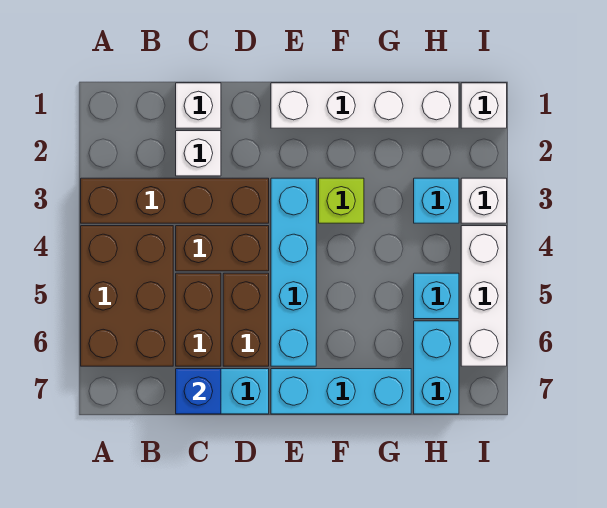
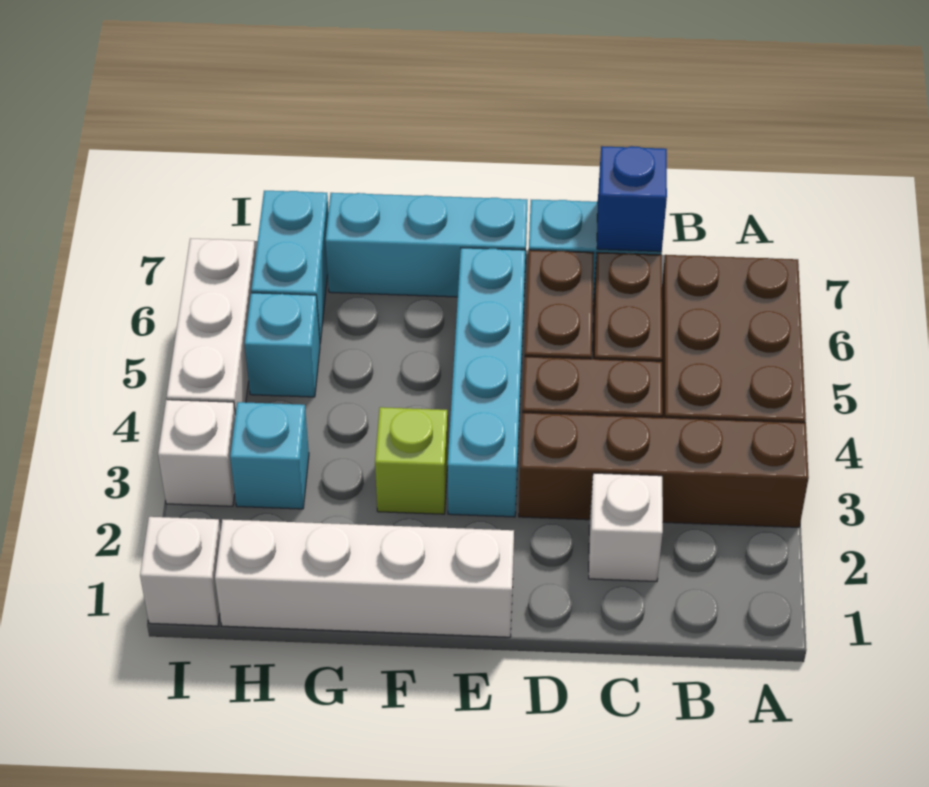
white 1x1 brick [176,83,221,128] -> none

